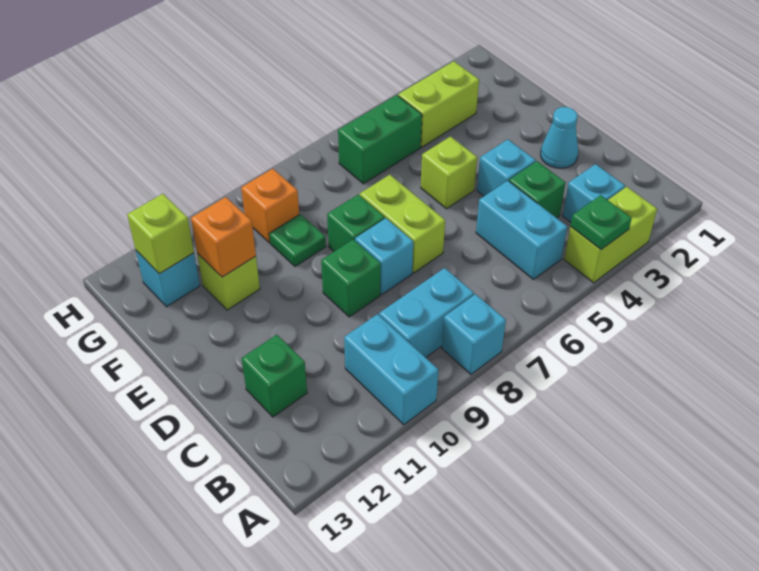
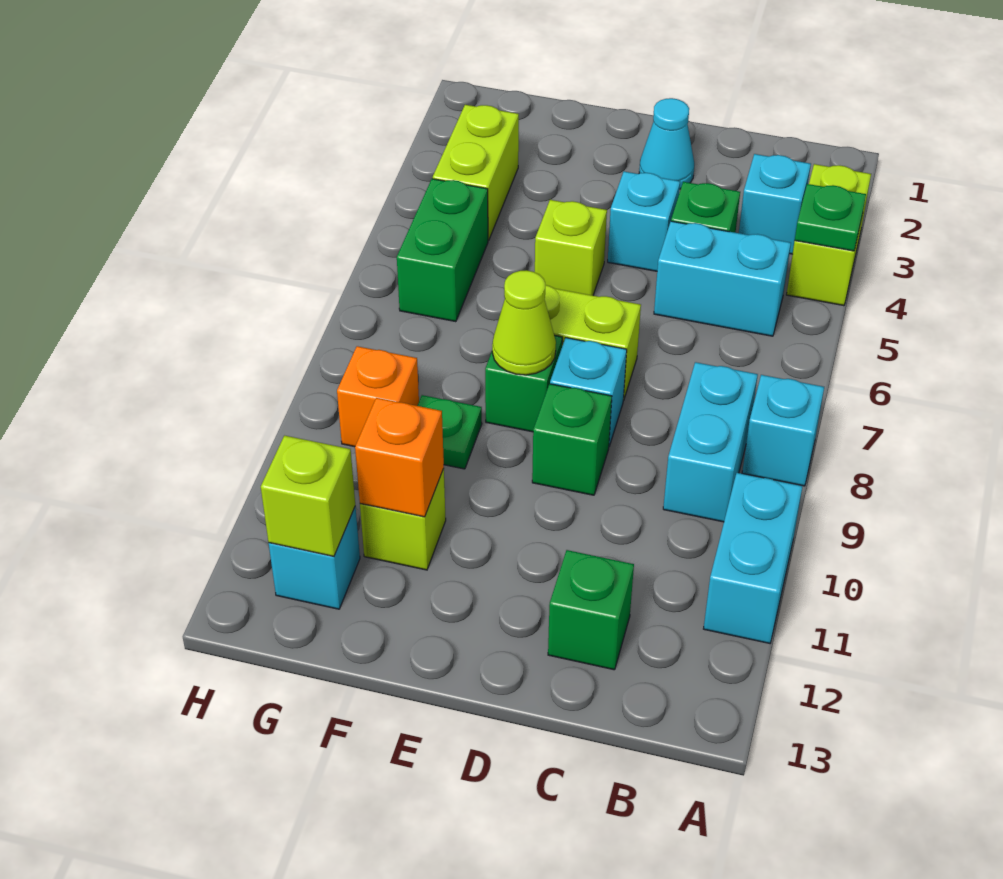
cyan 1x2 brick [344,314,438,425] -> cyan 1x2 brick turned to [704,473,803,643]
none -> lime 1x1 cone [492,270,556,375]

